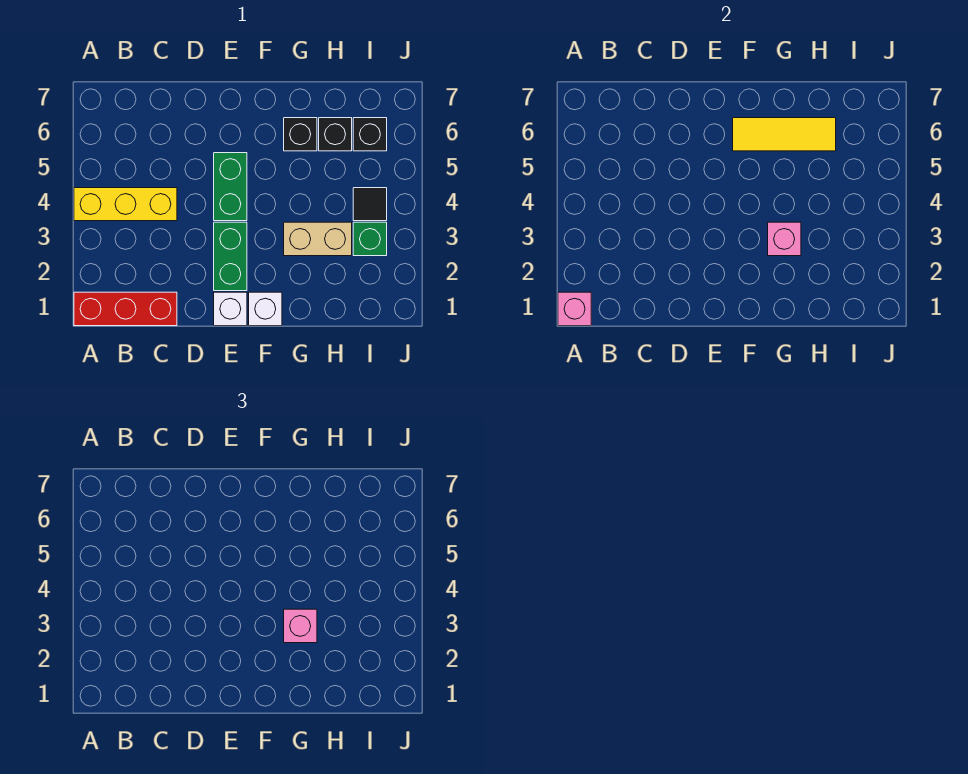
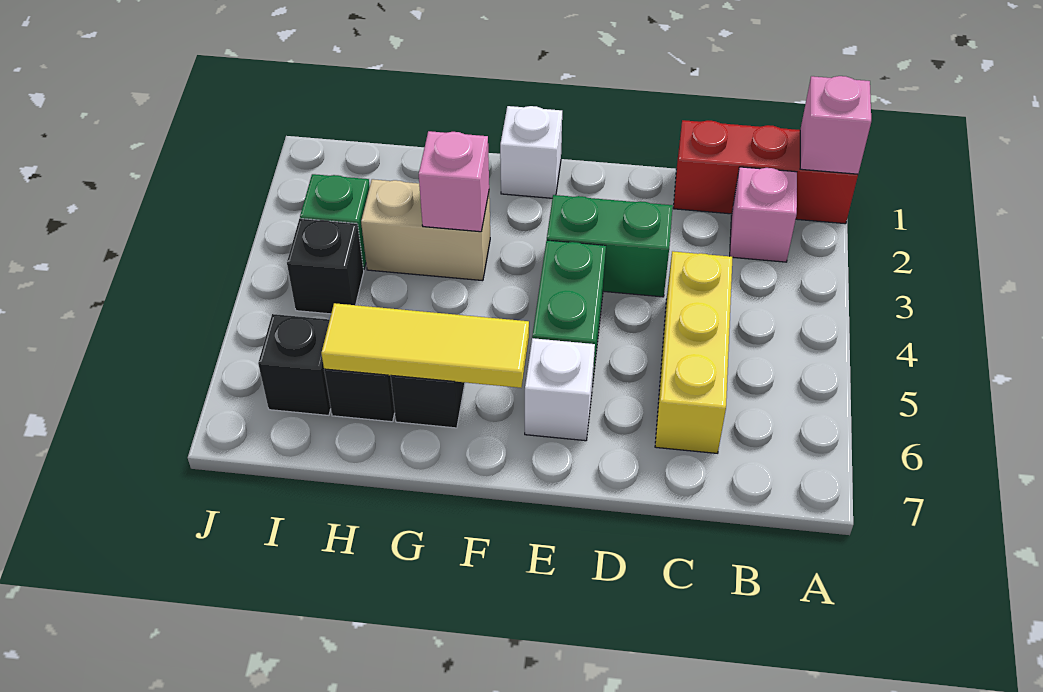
yellow 1x3 brick [74,188,177,221] -> yellow 1x3 brick turned to [655,251,733,453]
white 1x1 brick [214,292,247,326] -> white 1x1 brick moved to [525,338,595,441]
green 1x2 brick [214,222,247,291] -> green 1x2 brick turned to [547,195,673,297]
pink 1x1 brick [284,609,317,643] -> pink 1x1 brick moved to [730,167,797,262]
black 1x1 tile [353,188,387,221] -> black 1x1 brick [287,219,364,314]

